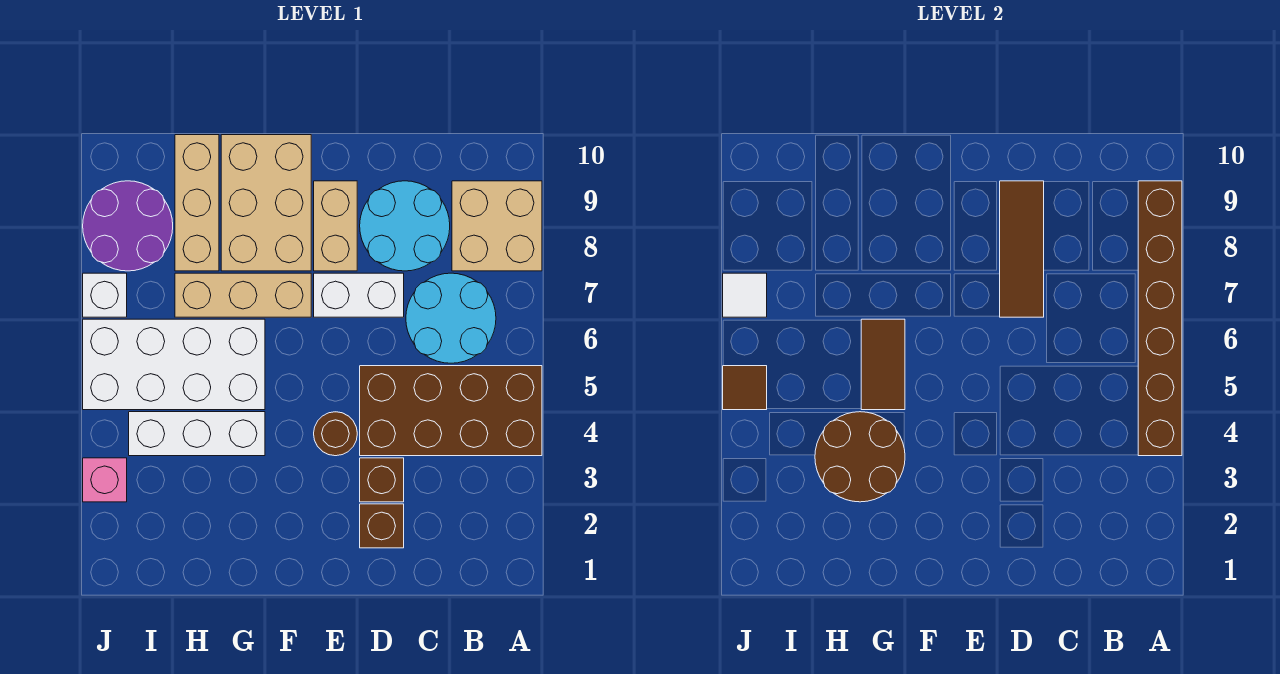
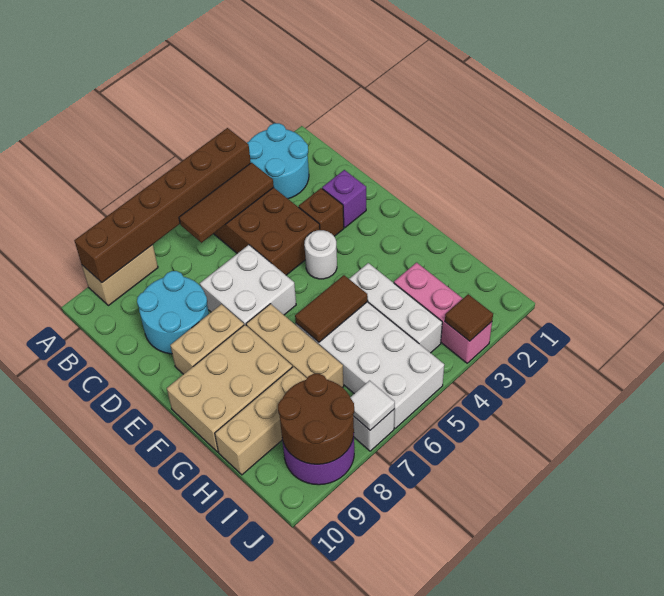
tan 2x2 brick [452,181,542,271] -> tan 1x2 brick [82,245,158,306]
cyan 2x2 round brick [406,273,496,363] -> cyan 2x2 round brick moved to [247,123,309,199]
brown 1x1 brick [360,504,404,548] -> purple 1x1 brick [322,170,366,228]
white 1x2 brick [314,273,404,317] -> white 2x2 brick [200,245,296,325]
brown 1x3 tile [1000,181,1044,317] -> brown 1x3 tile moved to [179,163,274,243]
brown 1x1 round brick [314,412,357,456] -> white 1x1 round brick [304,230,337,279]
brown 2x2 round brick [815,412,905,502] -> brown 2x2 round brick moved to [278,374,354,464]
pink 1x1 brick [83,458,127,502] -> pink 1x3 brick [394,263,492,363]
brown 1x1 tile [723,366,767,410] -> brown 1x1 tile moved to [445,294,493,341]

